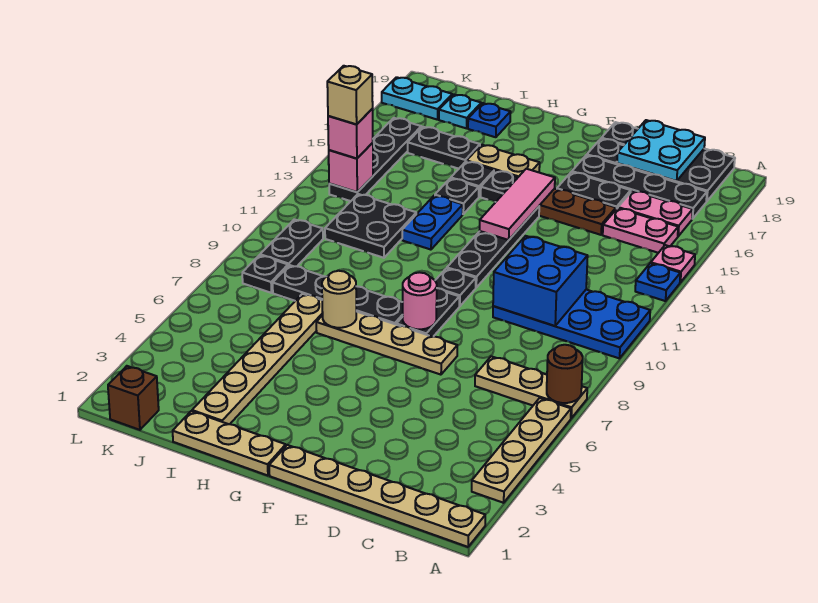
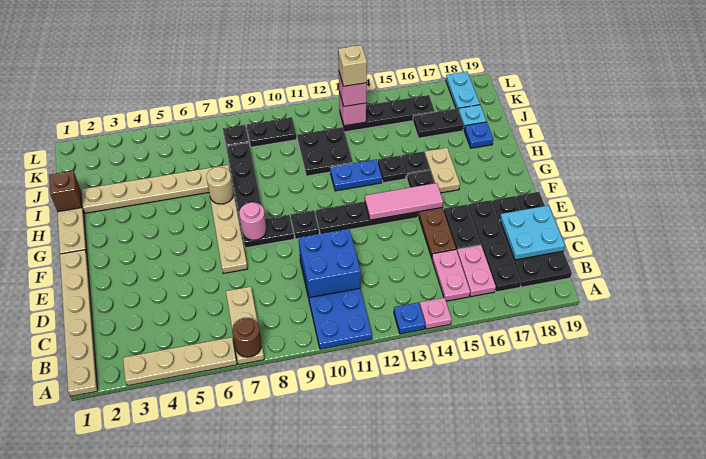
black 1x2 plate [408,127,480,169] -> black 1x2 plate turned to [413,108,464,138]
brown 1x1 brick [108,366,159,430] -> brown 1x1 brick moved to [49,171,82,212]

